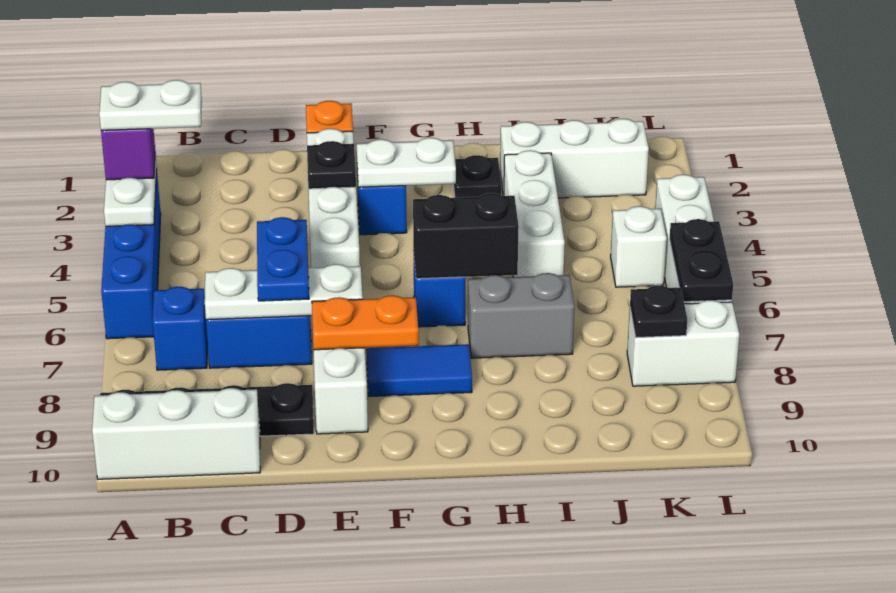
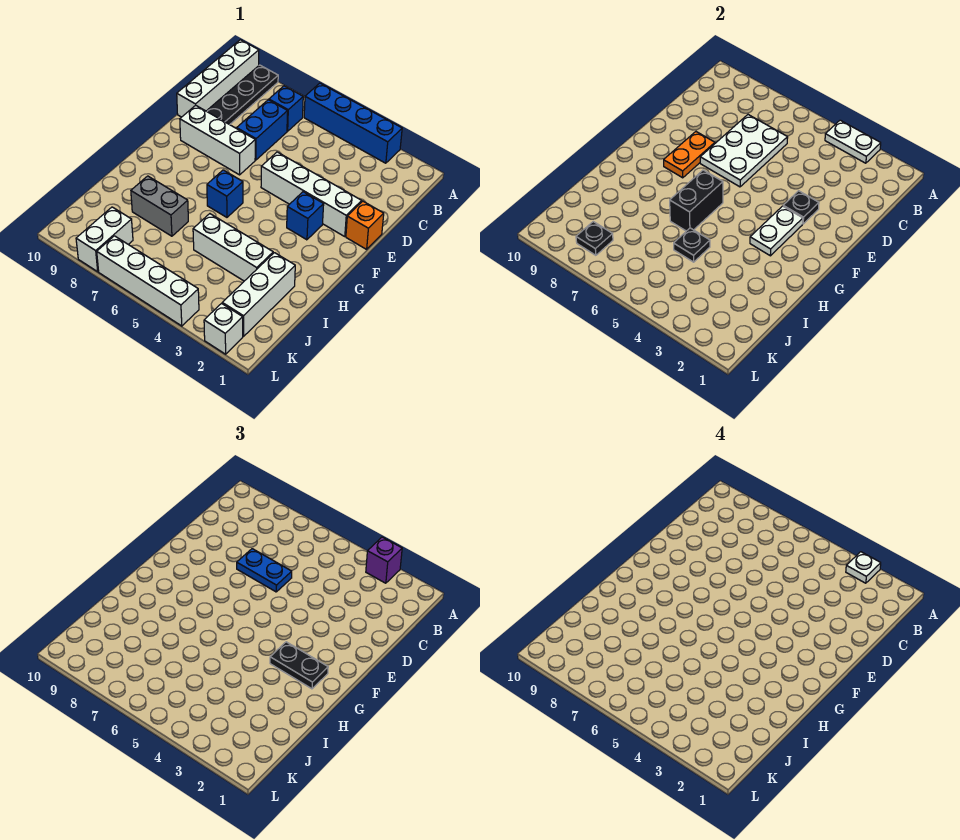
white 1x2 plate [99,80,202,130] -> white 1x1 plate [846,552,881,583]
white 1x3 brick [92,388,260,479] -> white 1x4 brick [177,40,259,117]
white 1x3 plate [205,264,363,320] -> white 2x3 plate [700,115,788,187]
blue 1x2 tile [366,344,472,396] -> none
black 1x1 plate [453,155,502,198] -> black 1x1 plate moved to [674,228,710,262]
grey 1x2 brick [468,273,574,358] -> grey 1x2 brick turned to [131,176,188,236]
white 1x1 brick [611,206,667,287] -> white 1x1 brick moved to [204,304,243,354]
black 1x2 plate [669,219,733,302] -> black 1x2 plate moved to [270,642,328,689]

